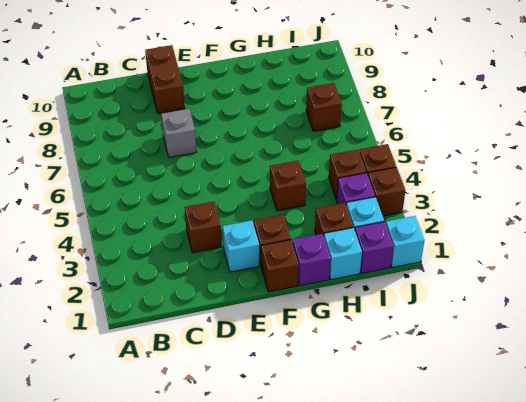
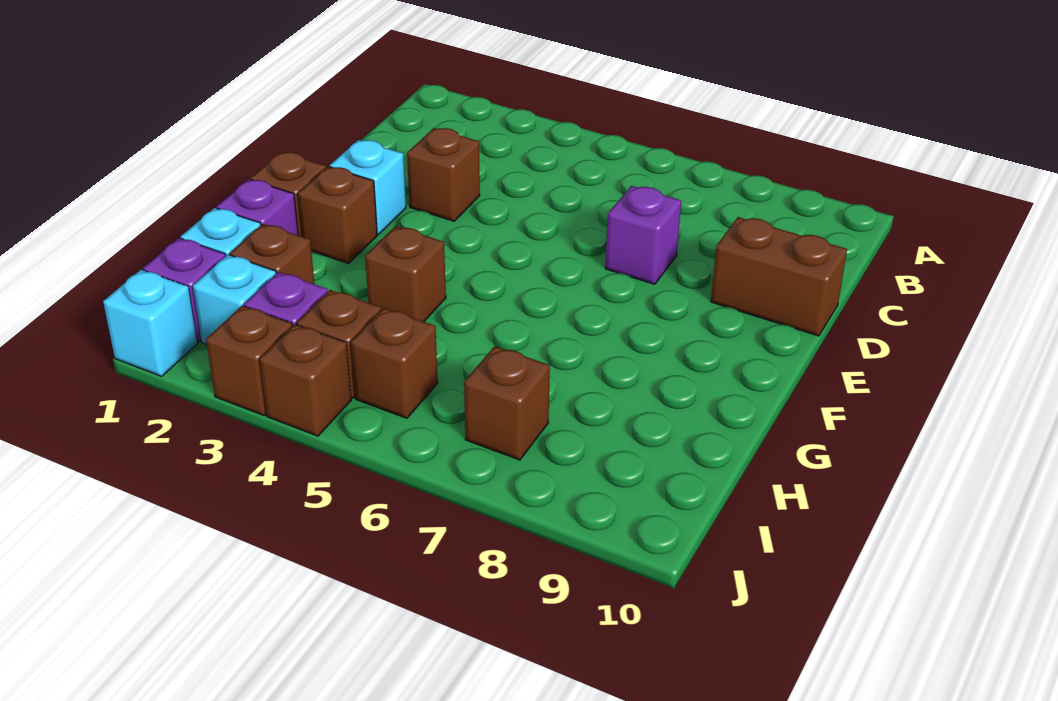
grey 1x1 brick [161,109,196,158] -> purple 1x1 brick [605,186,681,284]
none -> brown 1x1 brick [351,308,438,418]

